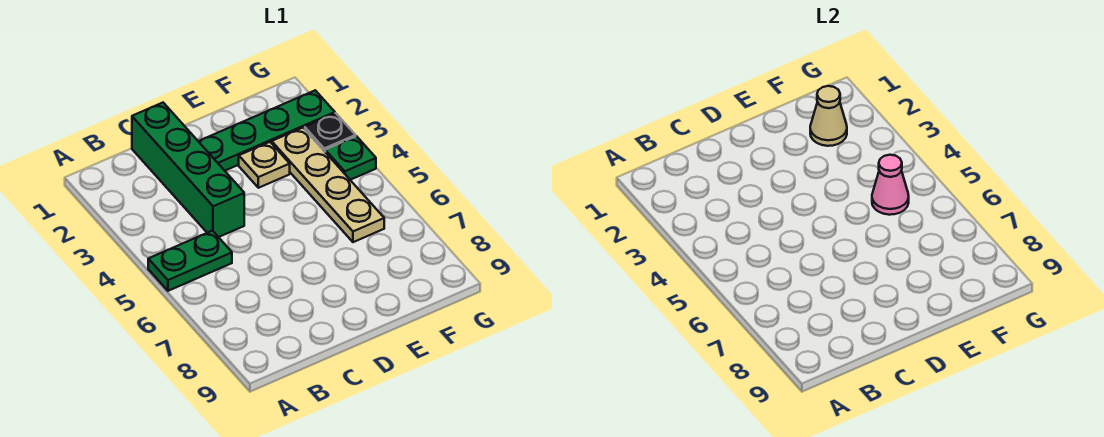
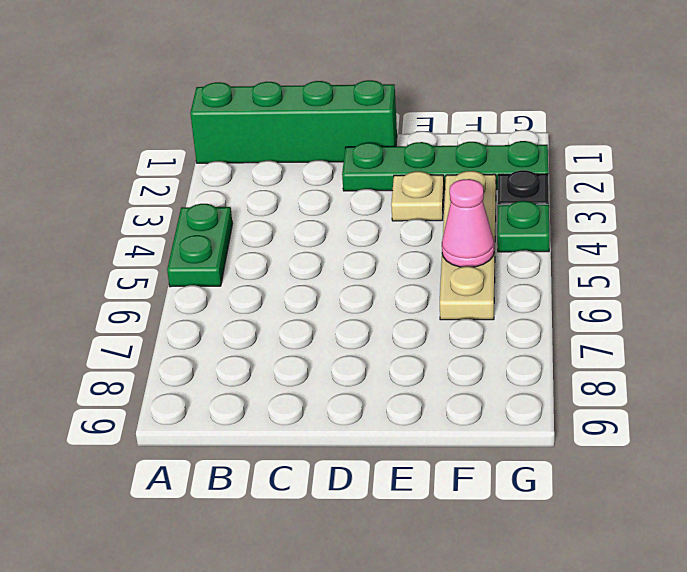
green 1x2 plate [148,231,232,291] -> green 1x2 plate turned to [167,204,233,287]
green 1x4 brick [132,103,244,237] -> green 1x4 brick turned to [190,80,397,163]
tan 1x1 cone [810,86,847,146] -> none

